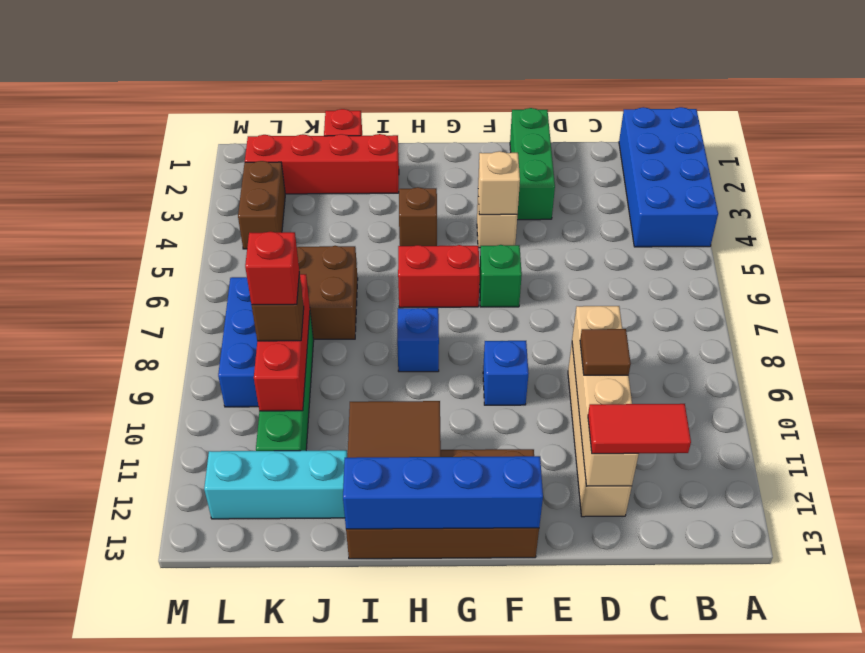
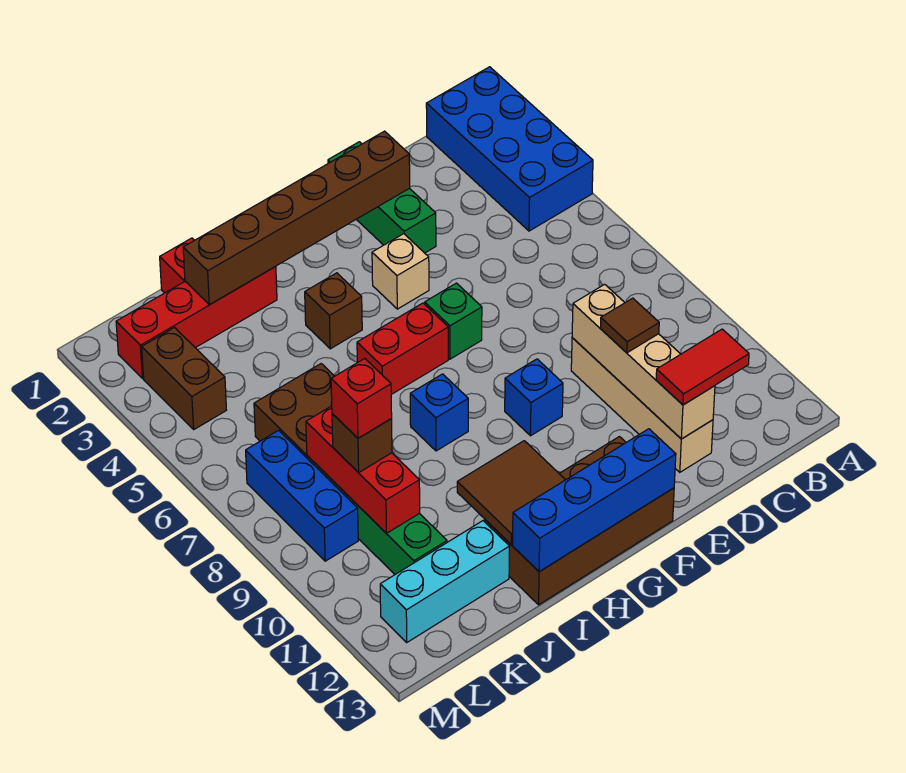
none -> brown 1x6 brick [183,131,410,305]
tan 1x1 brick [478,151,520,215] -> none

